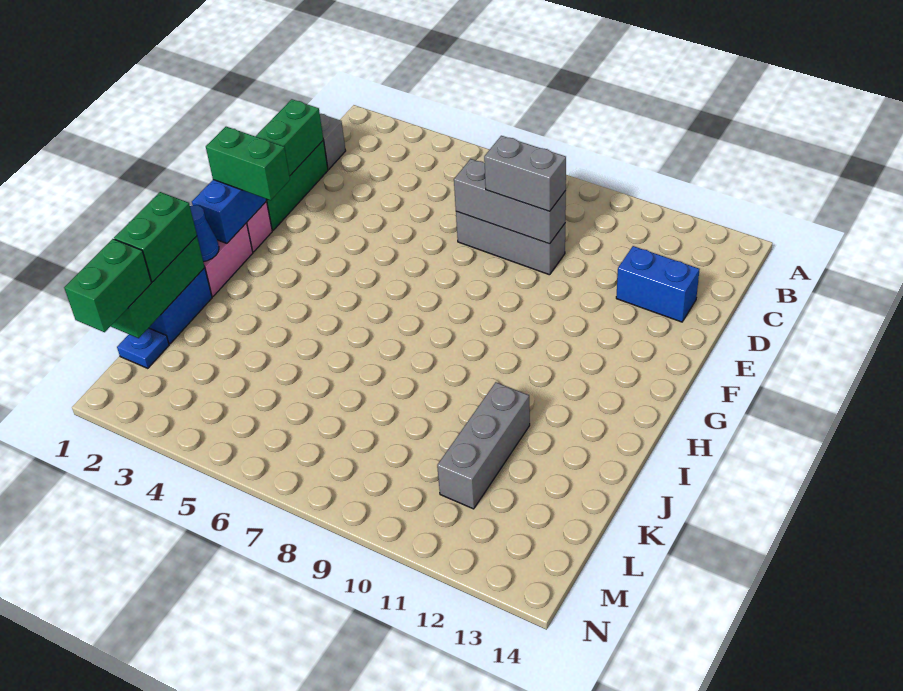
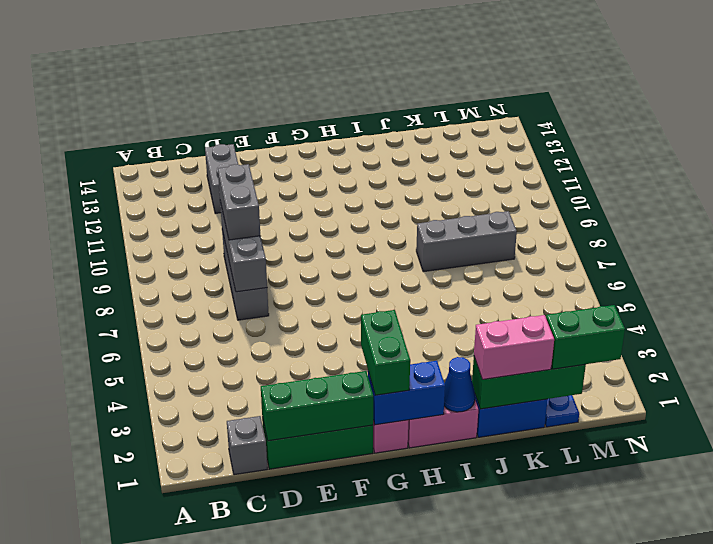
blue 1x2 brick [616,246,700,322] -> grey 1x2 brick [205,144,238,214]
green 1x2 brick [114,192,197,282] -> pink 1x2 brick [474,315,554,379]
grey 1x3 brick [437,382,530,509] -> grey 1x3 brick moved to [416,211,517,272]

